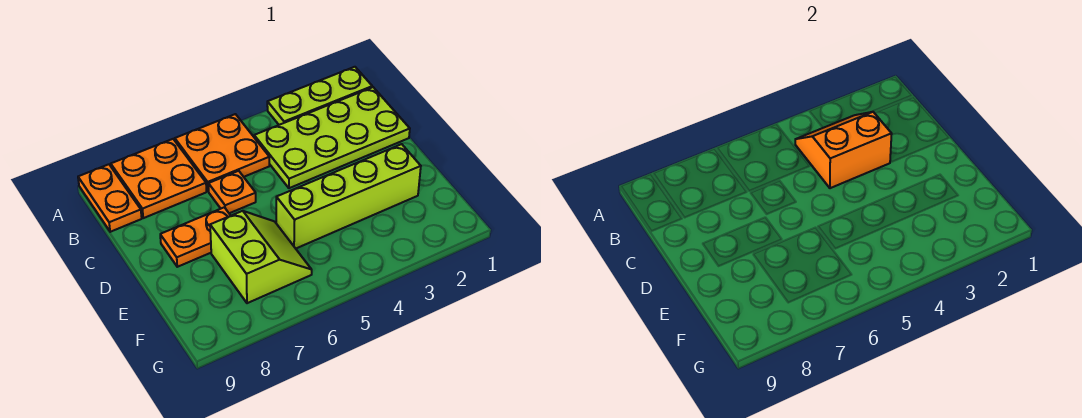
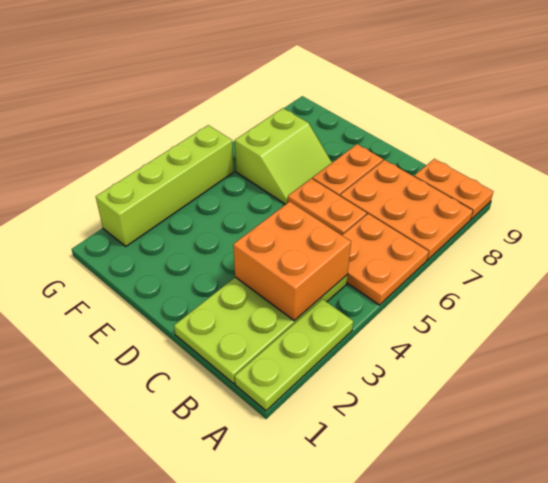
orange 2x2 plate [111,139,206,218] -> orange 2x3 plate [340,160,473,260]
orange 2x2 slope [795,112,892,188] -> orange 2x2 brick [233,202,351,321]
orange 1x1 plate [208,171,256,213] -> orange 1x2 plate [288,178,367,235]
lime 1x4 brick [276,144,421,249] -> lime 1x4 brick moved to [96,125,234,246]
lime 2x2 slope [210,211,312,303] -> lime 2x2 slope turned to [235,108,332,204]

